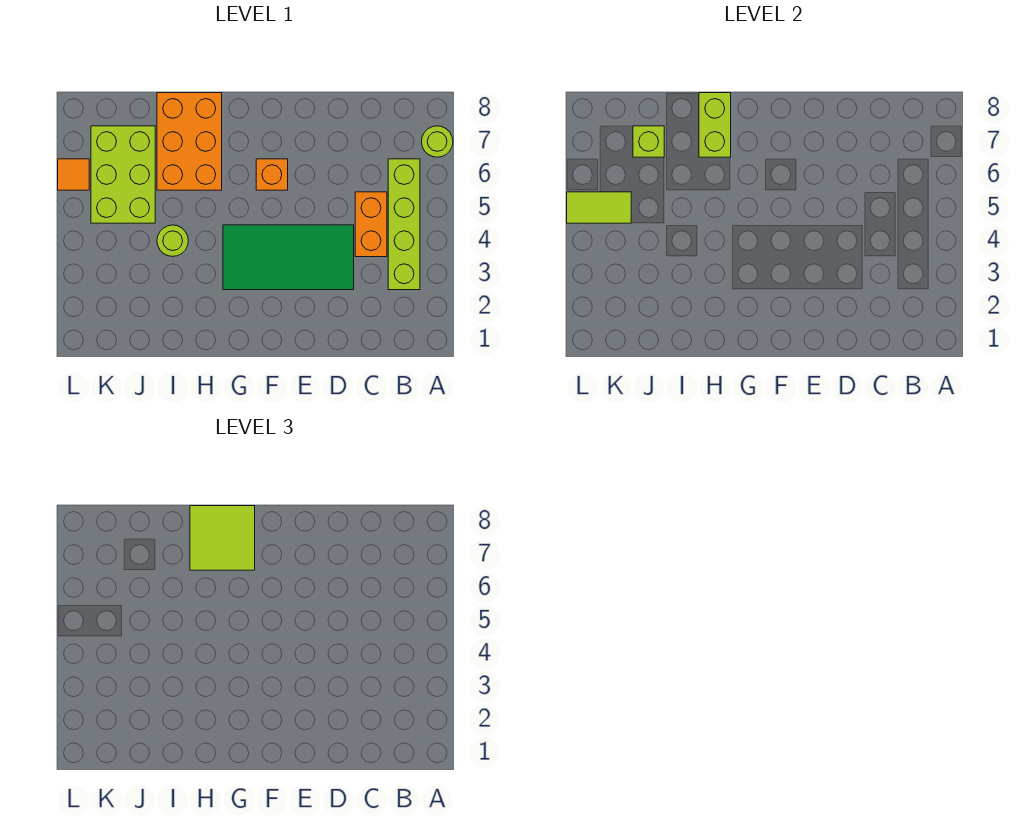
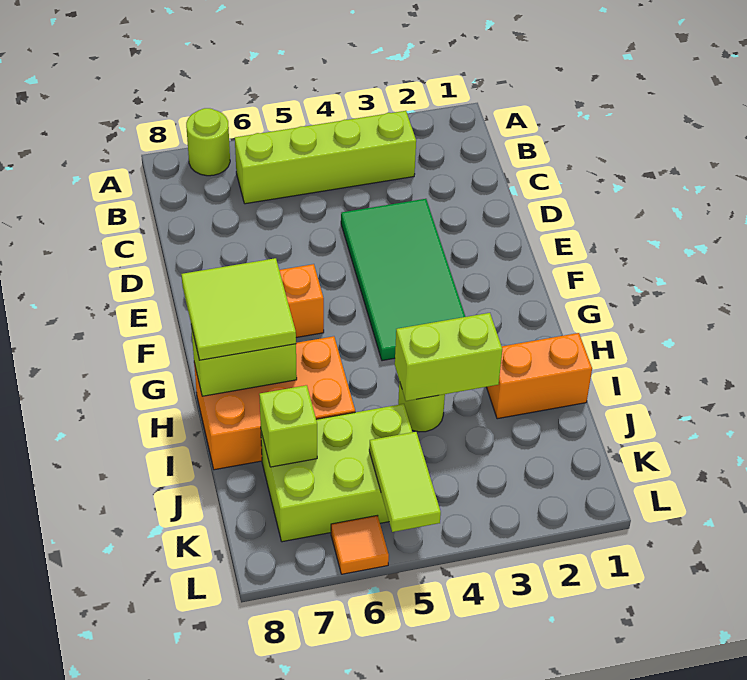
orange 1x2 brick [355,192,387,257] -> orange 1x2 brick moved to [487,333,592,419]
none -> lime 1x2 brick [395,313,502,401]

